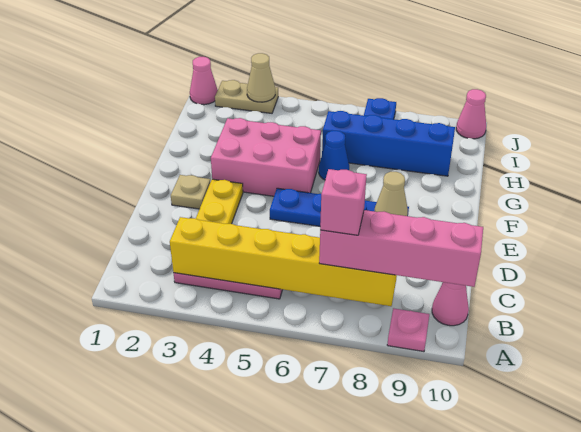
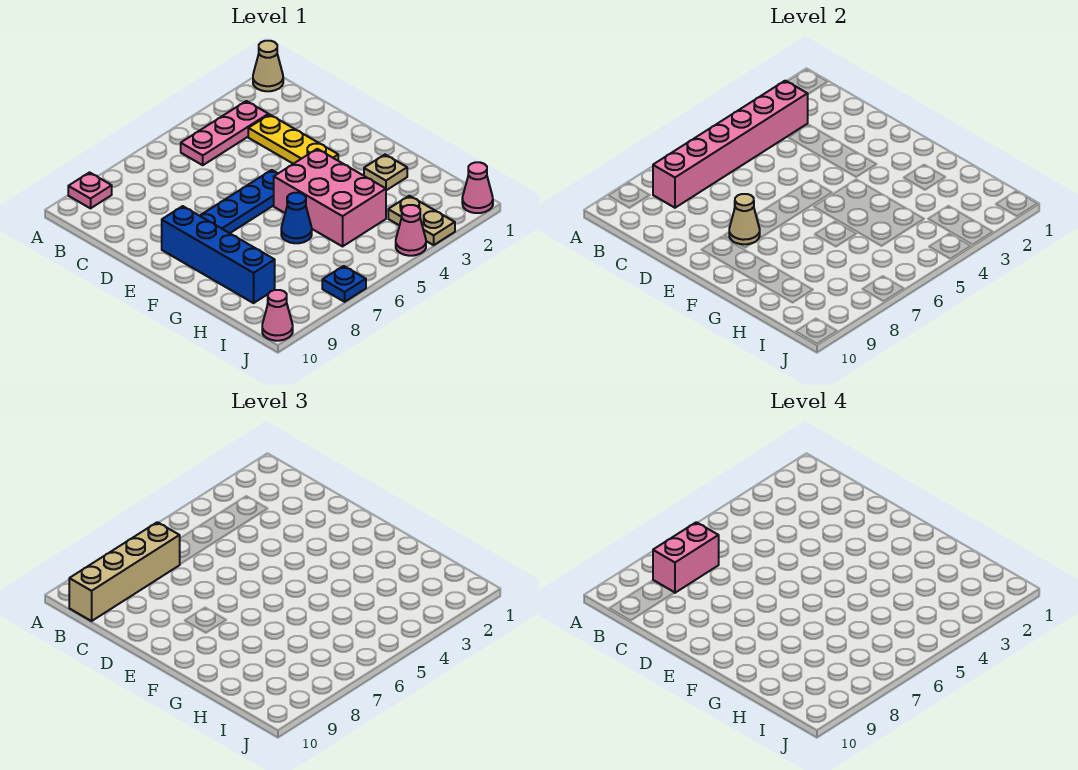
yellow 1x6 brick [170,217,397,306] -> pink 1x6 brick [653,81,808,208]
pink 1x4 brick [319,210,483,287] -> tan 1x4 brick [69,522,180,621]
pink 1x1 brick [320,169,367,235] -> pink 1x2 brick [653,522,719,593]
pink 1x1 cone [432,282,469,326] -> pink 1x1 cone moved to [396,205,426,256]
tan 1x1 plate [171,175,210,209] -> tan 1x1 plate moved to [364,155,407,190]
pink 2x3 brick [211,118,321,196] -> pink 2x3 brick turned to [274,149,386,246]
blue 1x4 brick [322,111,455,176] -> blue 1x4 brick turned to [162,206,275,303]
tan 1x2 plate [215,80,278,113] -> tan 1x2 plate turned to [388,196,455,245]
tan 1x1 cone [247,53,275,102] -> tan 1x1 cone moved to [253,41,283,91]

